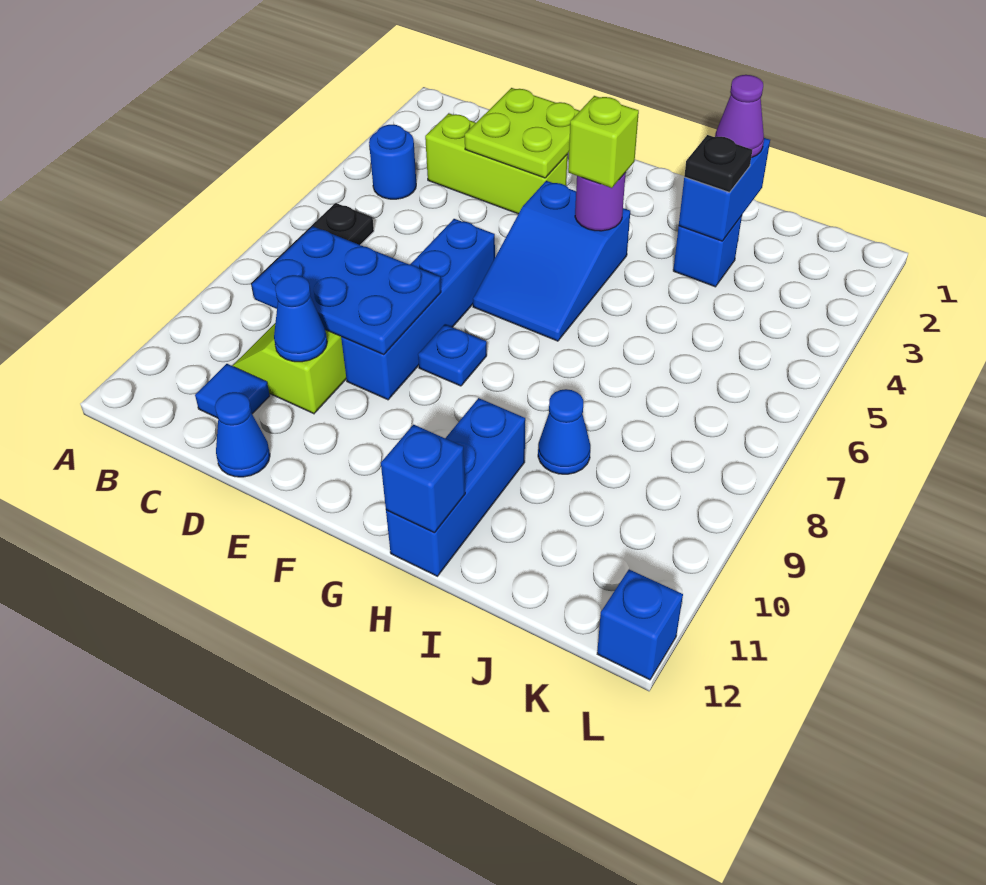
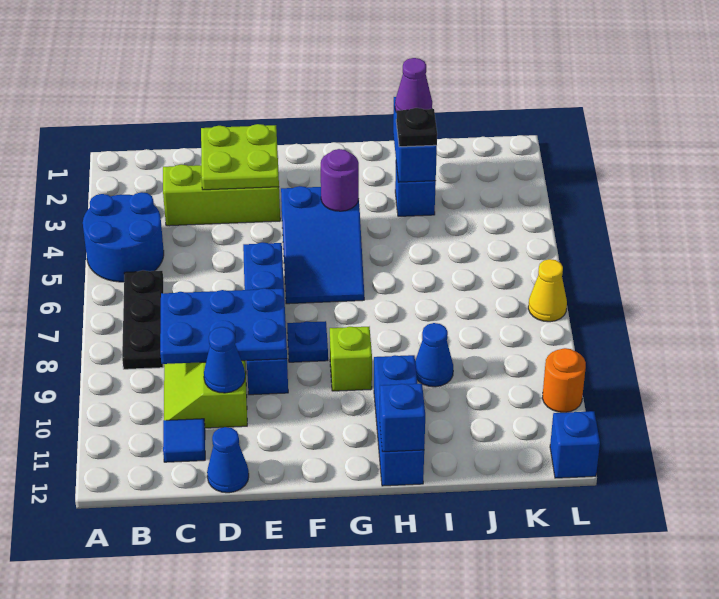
blue 1x1 round brick [369,125,416,199] -> blue 2x2 round brick [83,192,164,282]
lime 1x1 brick [568,96,639,188] -> lime 1x1 brick moved to [330,327,372,391]
none -> yellow 1x1 cone [528,259,567,322]
none -> orange 1x1 round brick [542,348,586,412]

